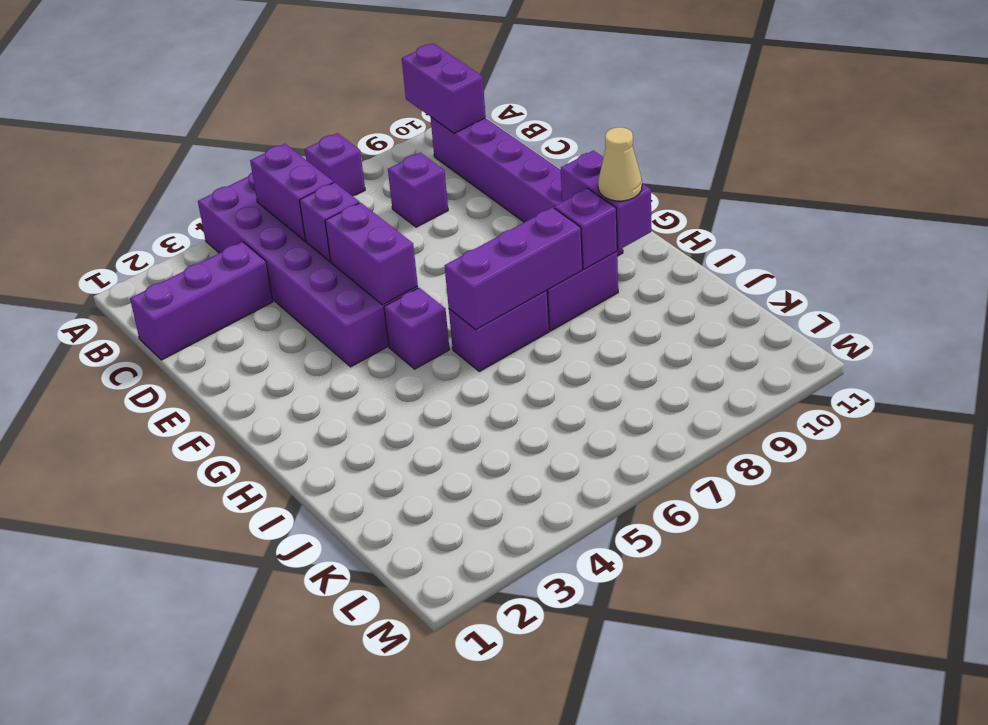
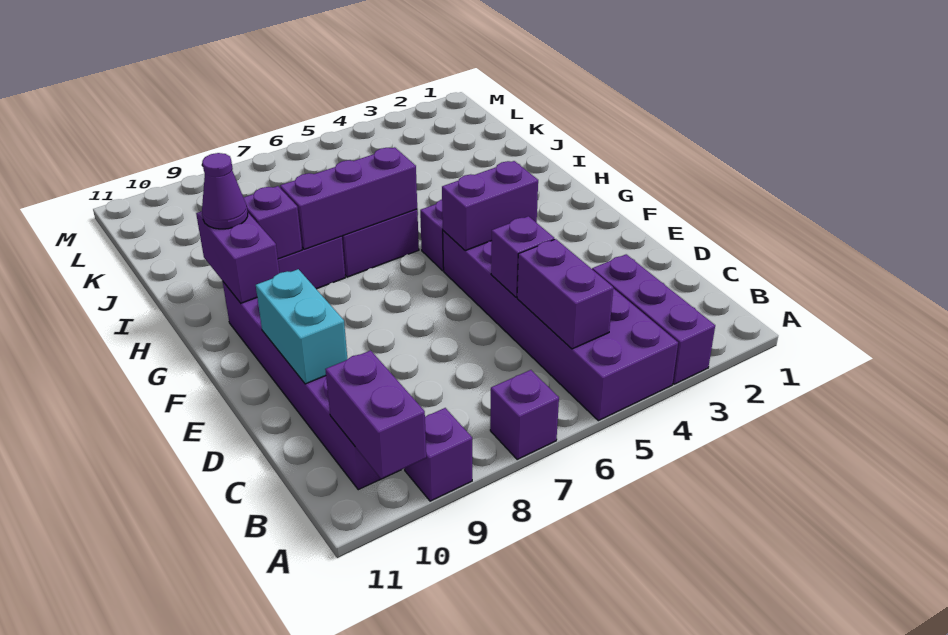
purple 1x3 brick [130,242,273,360] -> purple 1x3 brick turned to [592,254,715,384]
purple 1x1 brick [388,153,448,227] -> purple 1x1 brick moved to [405,408,472,501]
none -> cyan 1x2 brick [256,269,347,384]
purple 1x2 brick [325,203,418,305] -> purple 1x2 brick turned to [442,161,538,251]
tan 1x1 cone [598,127,642,201] -> purple 1x1 cone [202,153,248,229]

